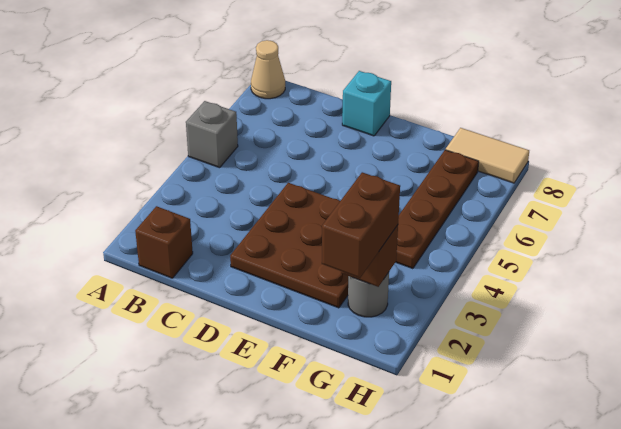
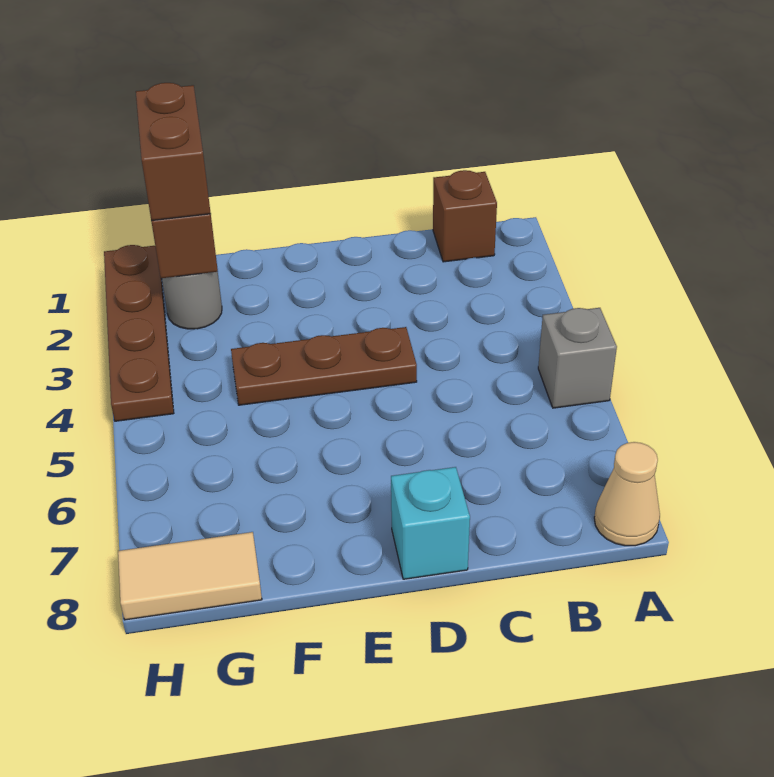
brown 3x3 plate [230,183,348,308] -> brown 1x3 plate [231,327,417,405]
brown 1x4 plate [396,150,479,269] -> brown 1x4 plate moved to [104,245,174,421]

